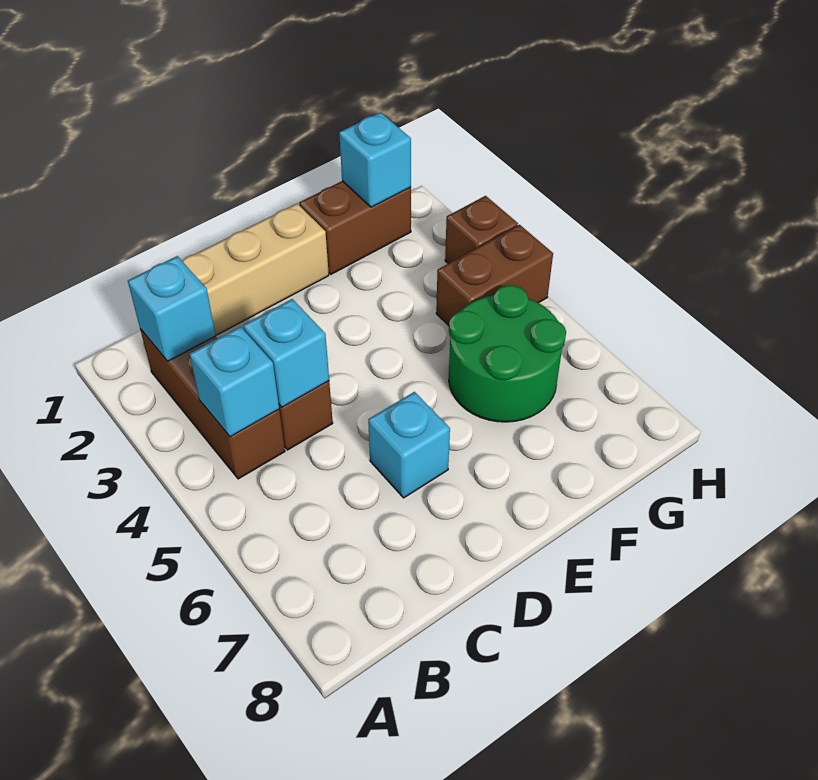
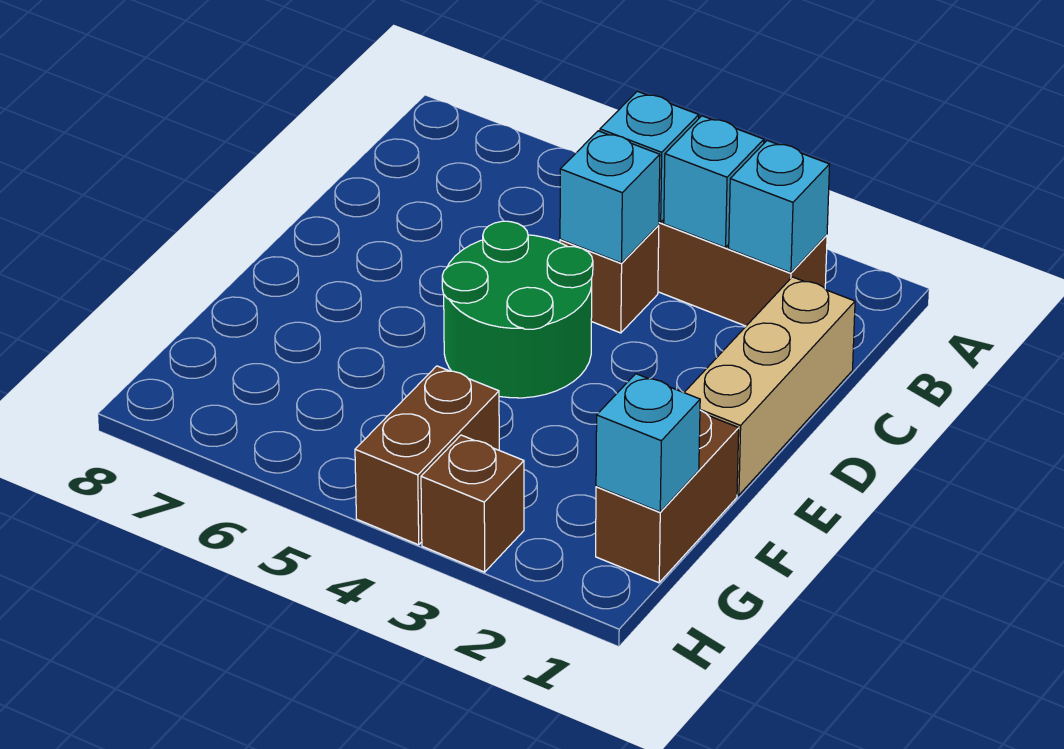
cyan 1x1 brick [368,392,450,498] -> cyan 1x1 brick moved to [664,116,764,248]
green 2x2 round brick [449,285,566,422] -> green 2x2 round brick moved to [442,221,593,398]

